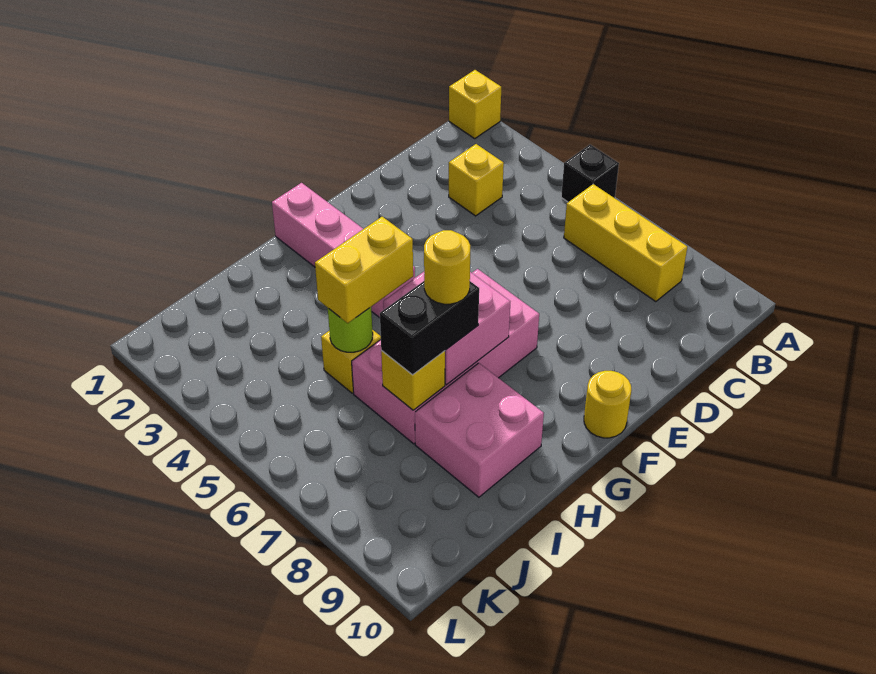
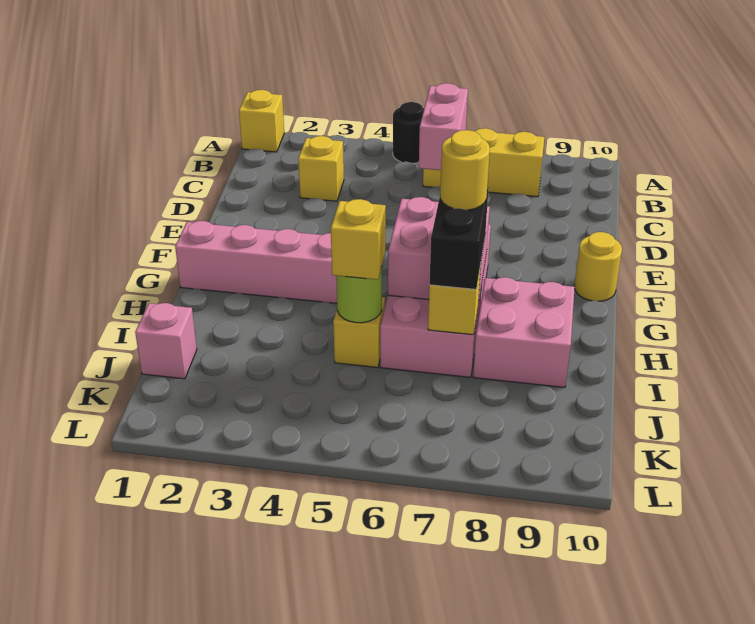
black 1x1 brick [561,145,619,202] -> black 1x1 round brick [393,102,424,163]
none -> pink 1x2 brick [419,83,468,170]
yellow 1x2 brick [315,217,413,323] -> yellow 1x1 brick [331,199,386,280]
none -> pink 1x1 brick [135,303,197,379]

